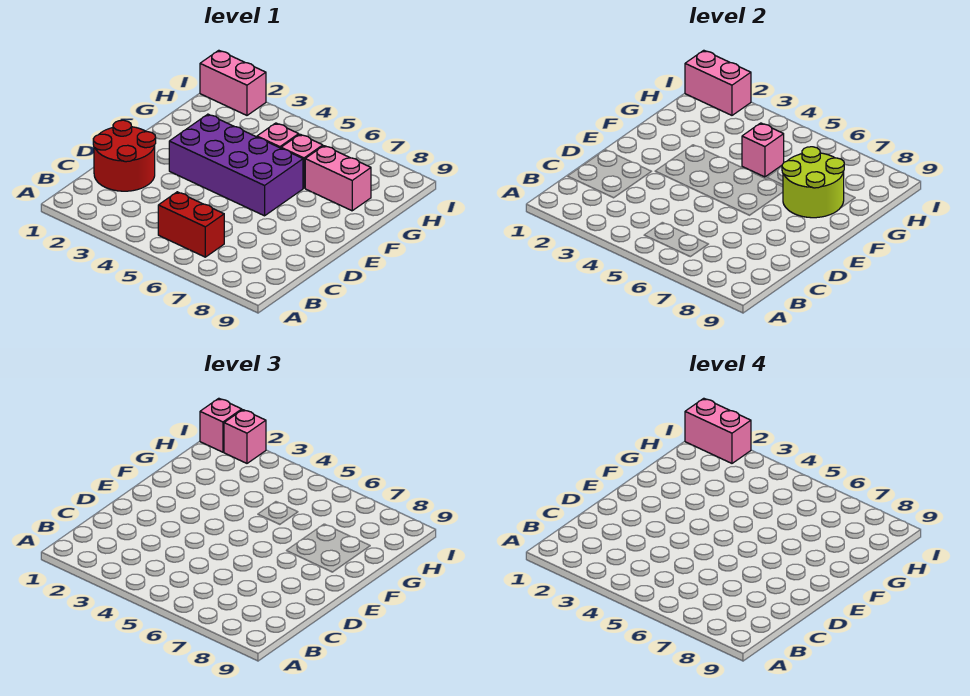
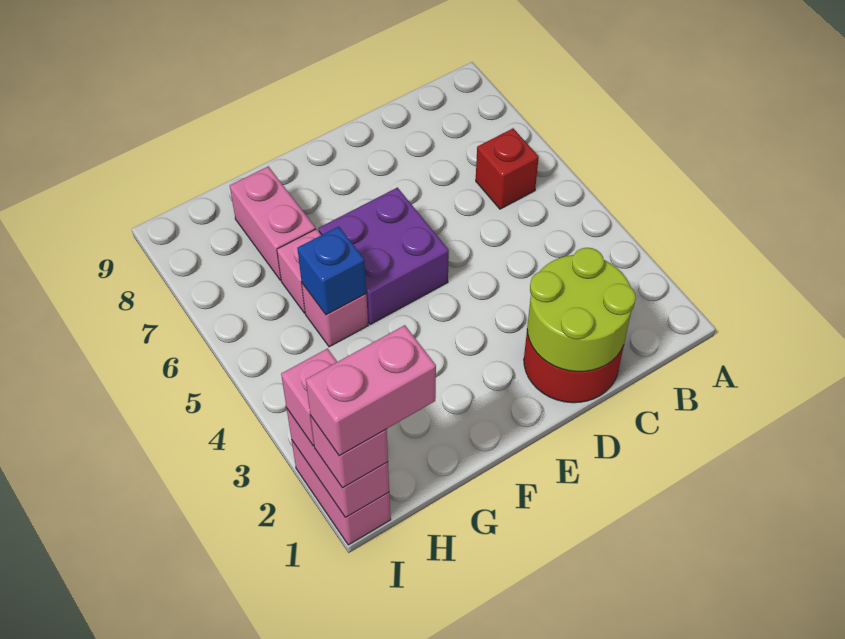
red 1x2 brick [158,192,224,257] -> red 1x1 brick [476,128,539,209]
purple 2x4 brick [169,114,303,216] -> purple 2x2 brick [319,188,449,325]
lime 2x2 round brick [782,147,844,218] -> lime 2x2 round brick moved to [527,248,636,372]
pink 1x1 brick [742,123,784,177] -> blue 1x1 brick [297,226,366,315]
pink 1x2 brick [685,398,751,463] -> pink 1x2 brick turned to [306,325,436,456]

